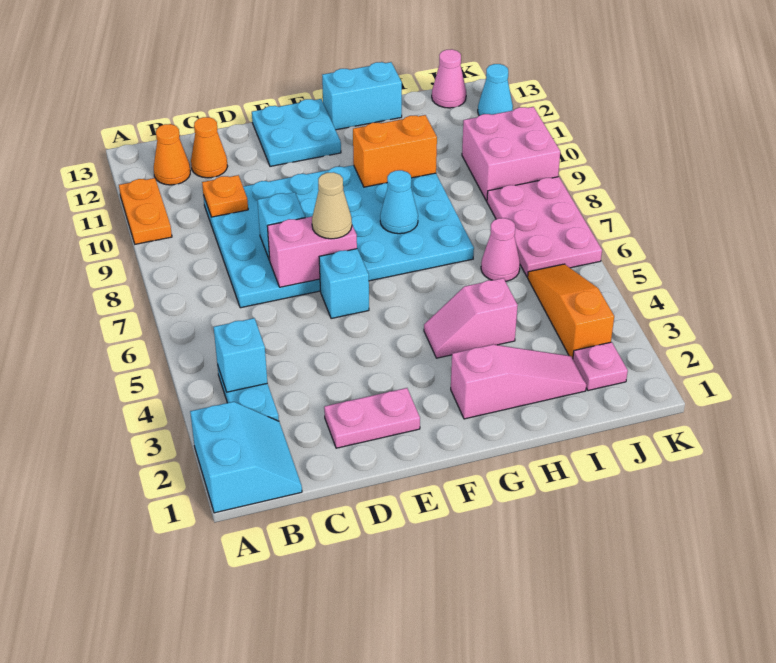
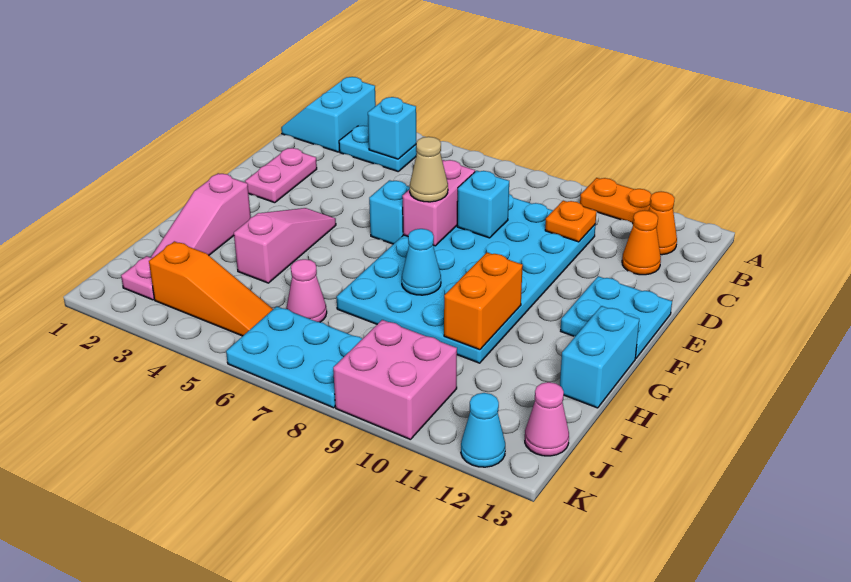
cyan 2x2 slope [190,402,302,513] -> cyan 2x2 slope turned to [281,77,376,152]
pink 1x2 slope [424,278,518,358] -> pink 1x3 slope [234,208,336,283]
pink 2x3 plate [487,177,602,277] -> cyan 2x3 plate [226,306,362,408]

